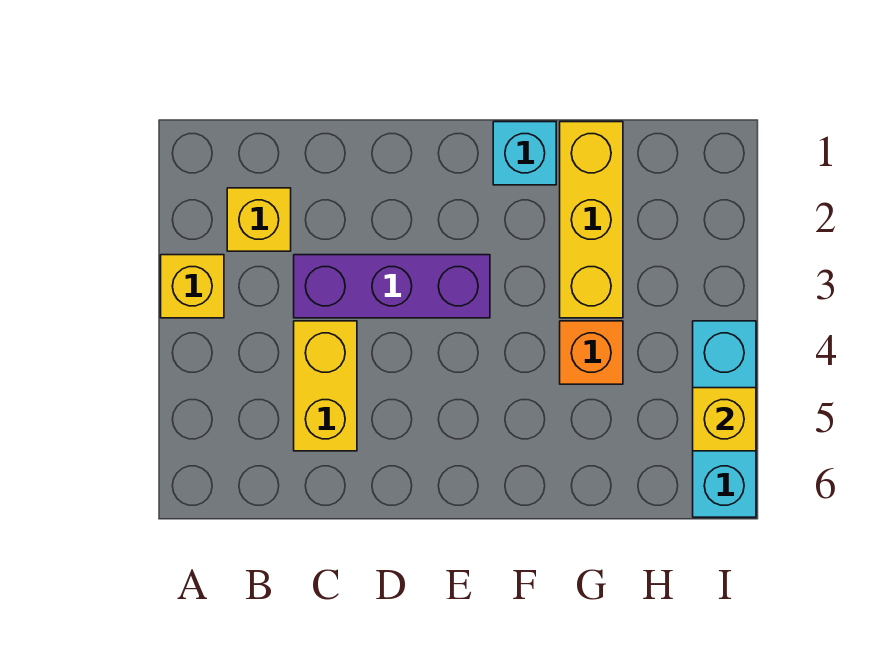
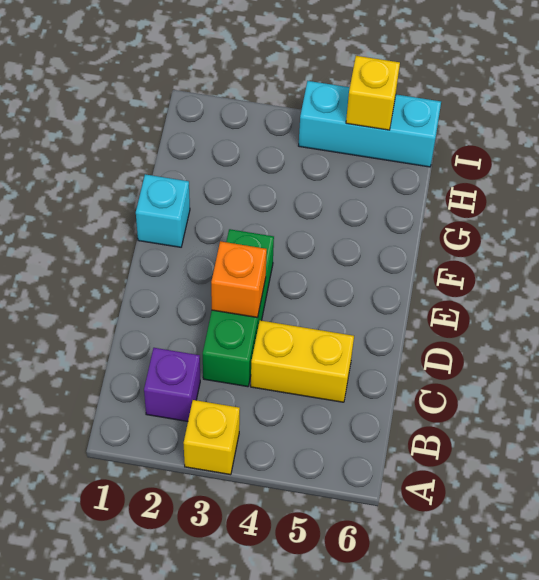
yellow 1x1 brick [227,188,291,251] -> purple 1x1 brick [144,348,200,421]
purple 1x3 brick [294,255,490,318] -> green 1x3 brick [203,229,274,387]
yellow 1x3 brick [560,122,623,318] -> none
orange 1x1 brick [560,321,623,384] -> orange 1x1 brick moved to [211,241,267,318]

